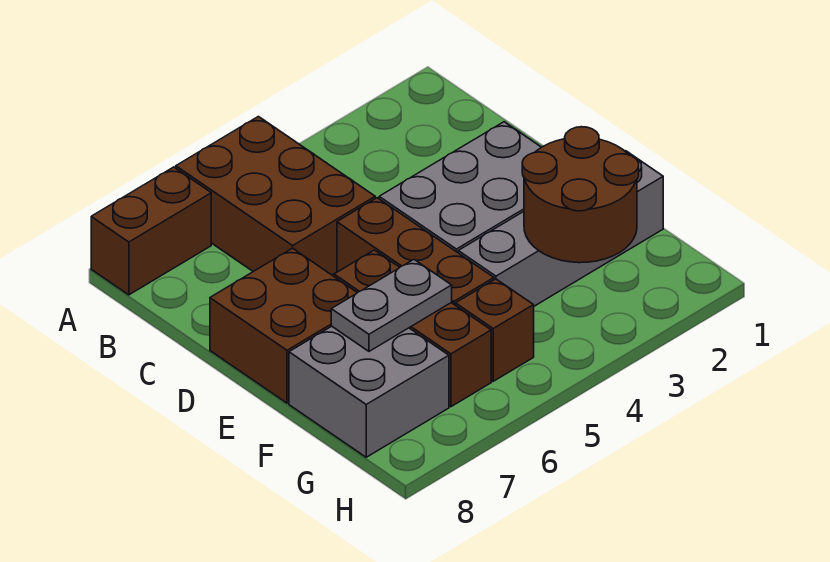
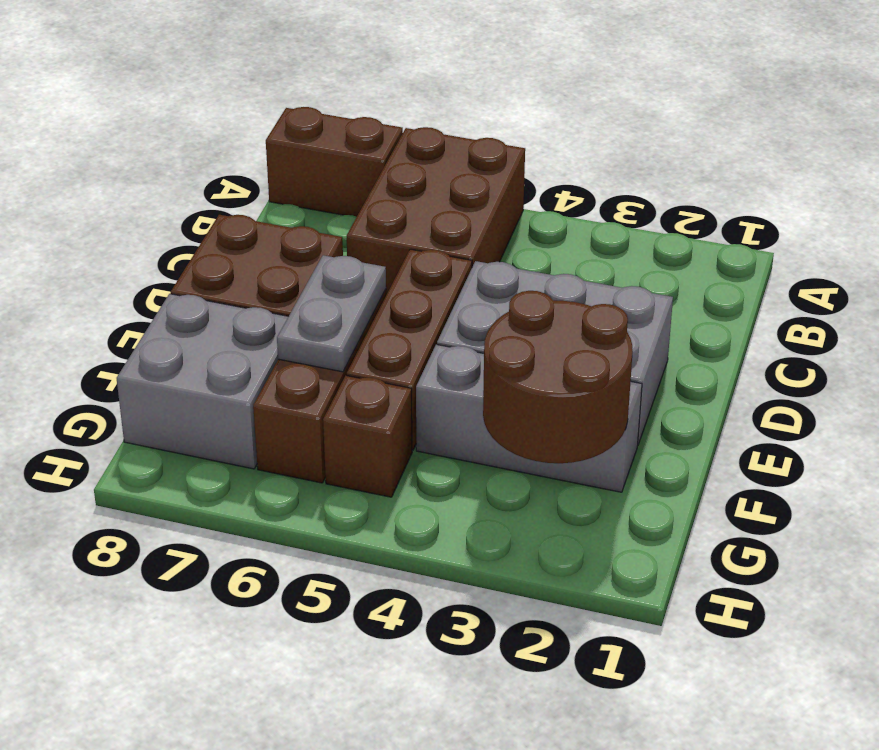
grey 1x4 brick [458,151,663,306] -> grey 1x3 brick [416,344,642,492]
grey 1x2 plate [331,260,452,351] -> grey 1x2 plate turned to [277,255,386,372]

